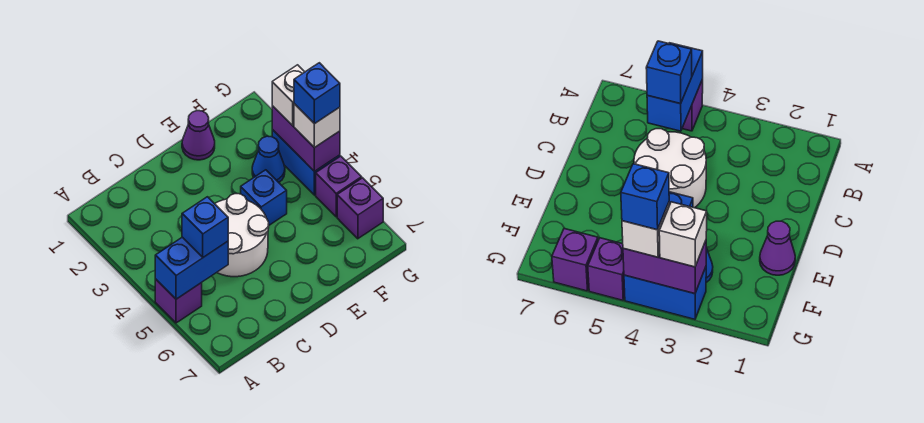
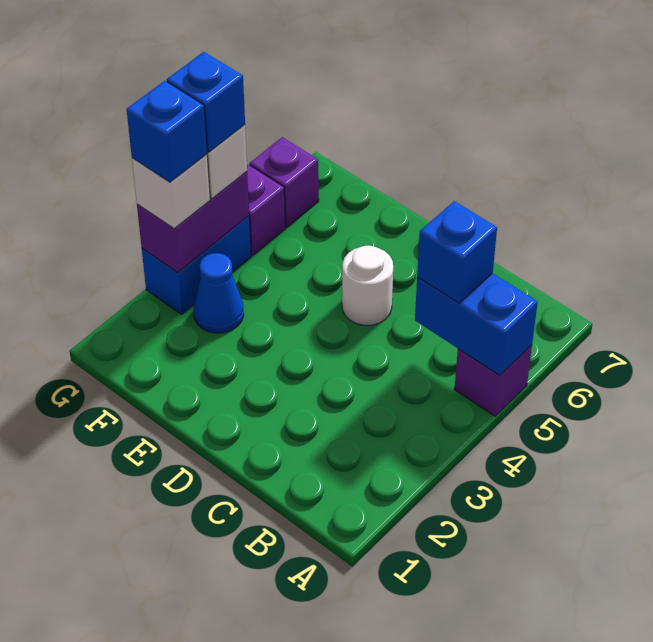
white 2x2 round brick [215,194,269,277] -> white 1x1 round brick [342,246,393,325]
purple 1x1 cone [182,111,215,160] -> none
blue 1x1 brick [241,170,287,225] -> blue 1x1 brick moved to [127,81,207,182]

